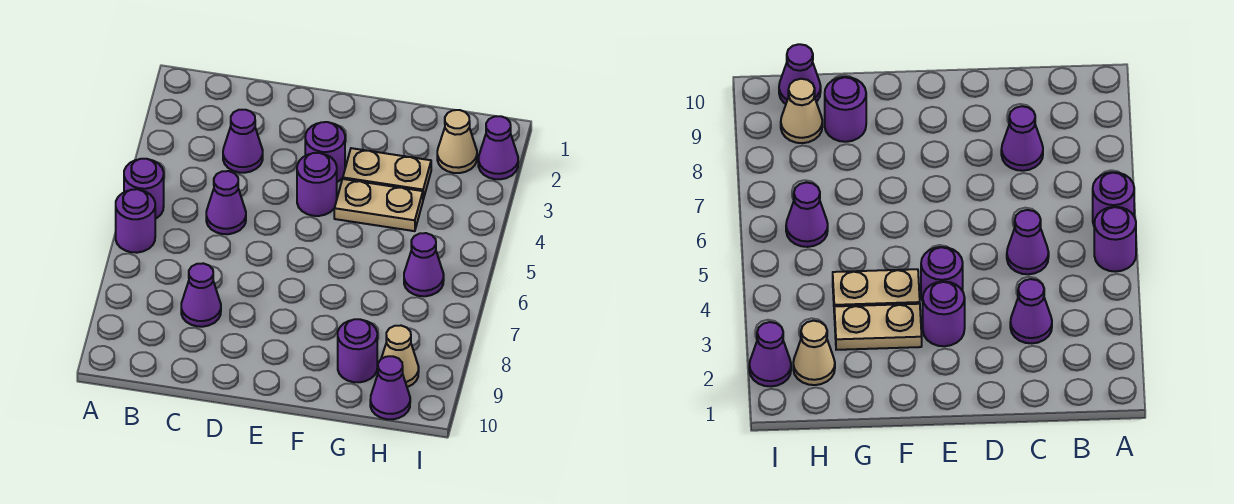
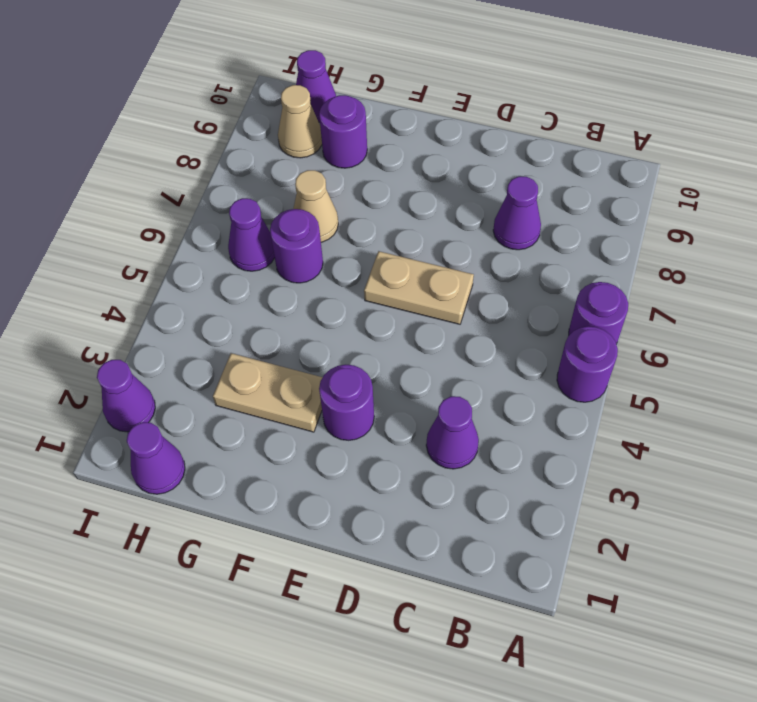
purple 1x1 cone [206,171,246,234] -> purple 1x1 cone moved to [127,422,185,494]
purple 1x1 round brick [297,153,337,216] -> purple 1x1 round brick moved to [270,209,323,283]
tan 1x2 plate [334,179,423,231] -> tan 1x2 plate moved to [364,251,474,324]
tan 1x1 cone [437,110,477,173] -> tan 1x1 cone moved to [293,170,338,242]

